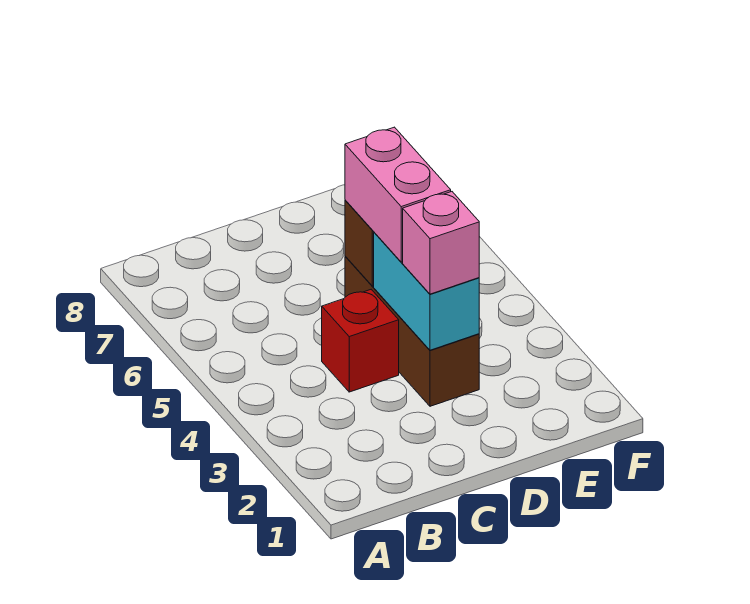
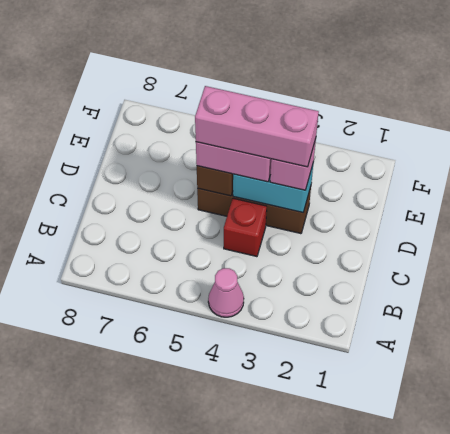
none -> pink 1x1 cone [208,268,244,317]
none -> pink 1x3 brick [195,86,319,167]

